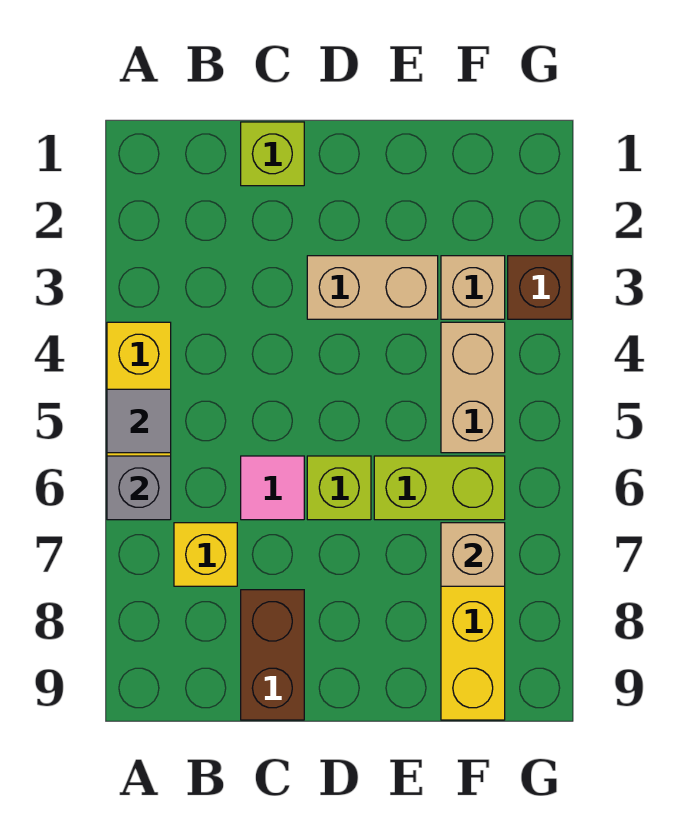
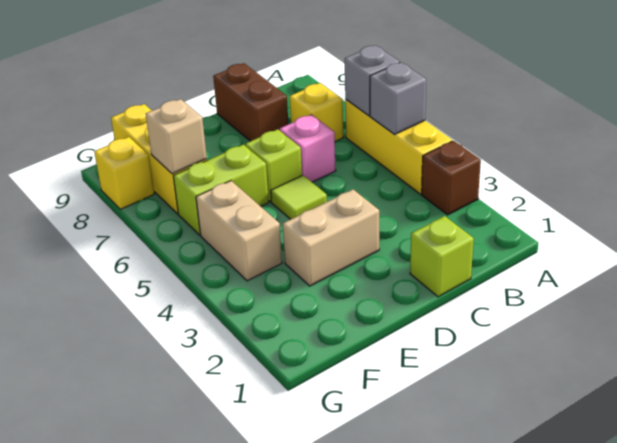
grey 1x1 tile [107,389,171,453] -> grey 1x1 brick [370,62,426,135]
pink 1x1 tile [241,456,304,520] -> pink 1x1 brick [280,114,336,182]
none -> lime 1x1 tile [271,175,327,219]
tan 1x1 brick [441,256,505,319] -> none
brown 1x1 brick [508,256,571,319] -> brown 1x1 brick moved to [422,141,481,215]
none -> yellow 1x1 brick [94,137,154,209]

